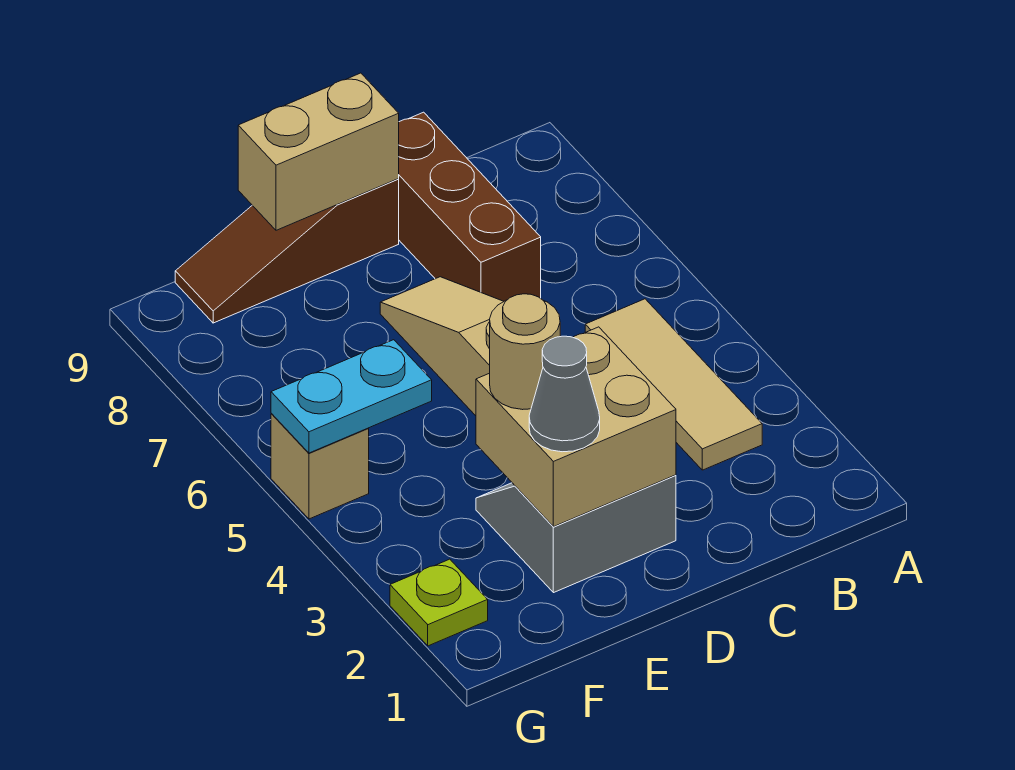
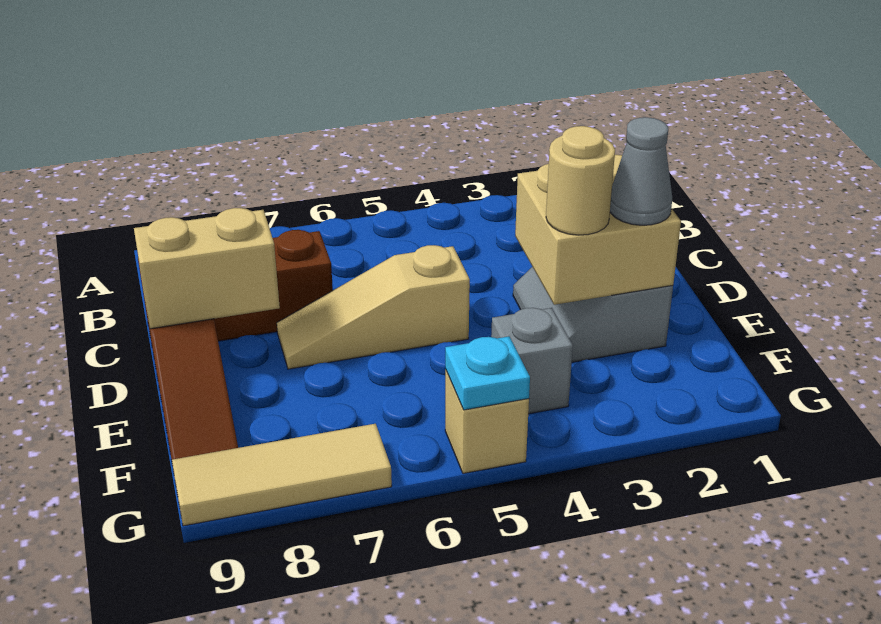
tan 1x3 tile [585,299,762,470] -> tan 1x3 tile moved to [172,424,392,526]
tan 1x2 brick [238,73,399,230] -> tan 1x2 brick turned to [134,208,280,329]
none -> grey 1x1 brick [491,308,573,414]
cyan 1x2 plate [271,340,432,453] -> cyan 1x1 plate [445,336,530,410]
lime 1x1 plate [390,559,488,646] -> none

